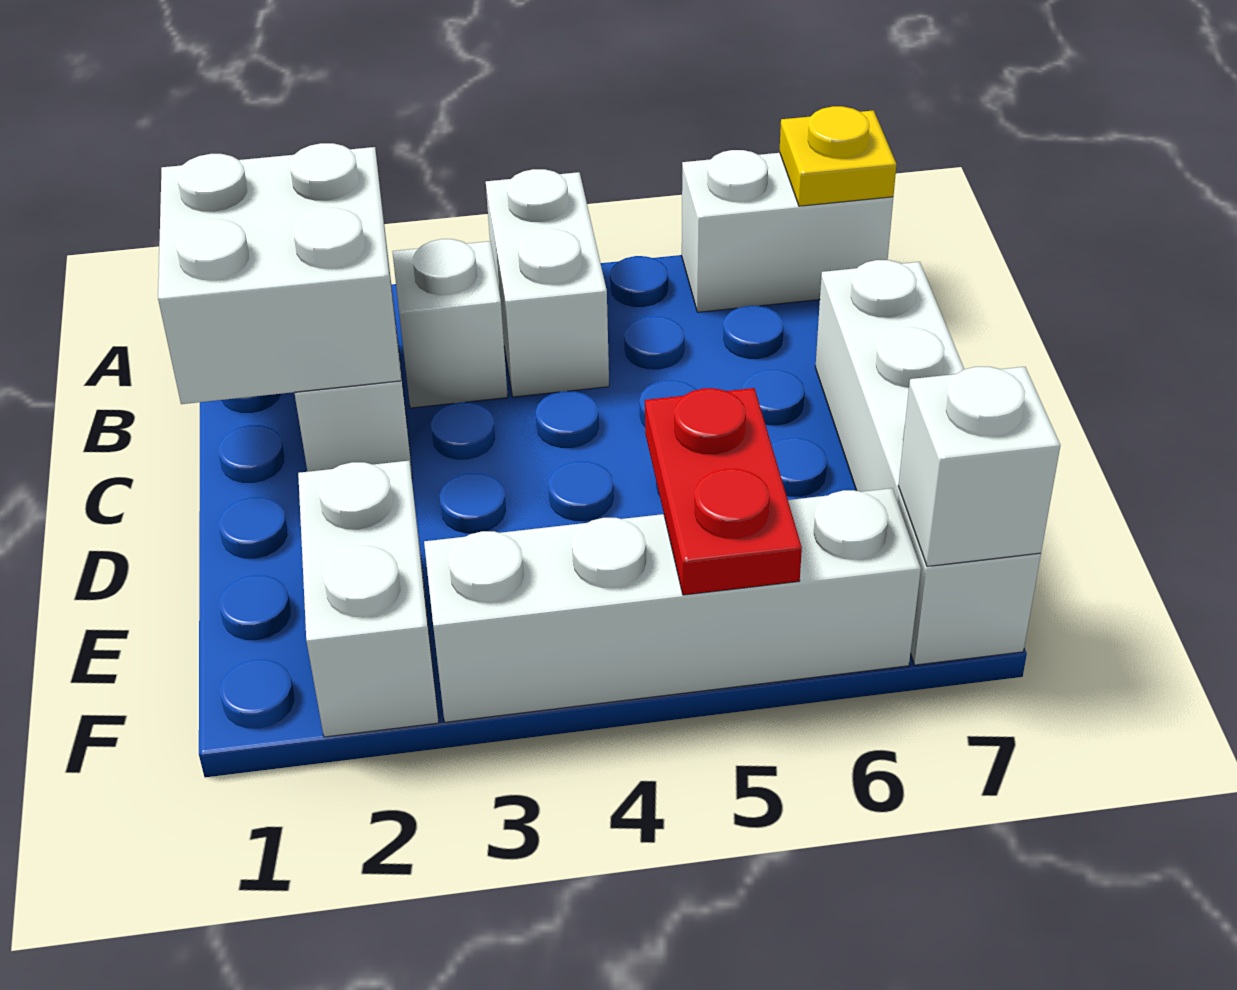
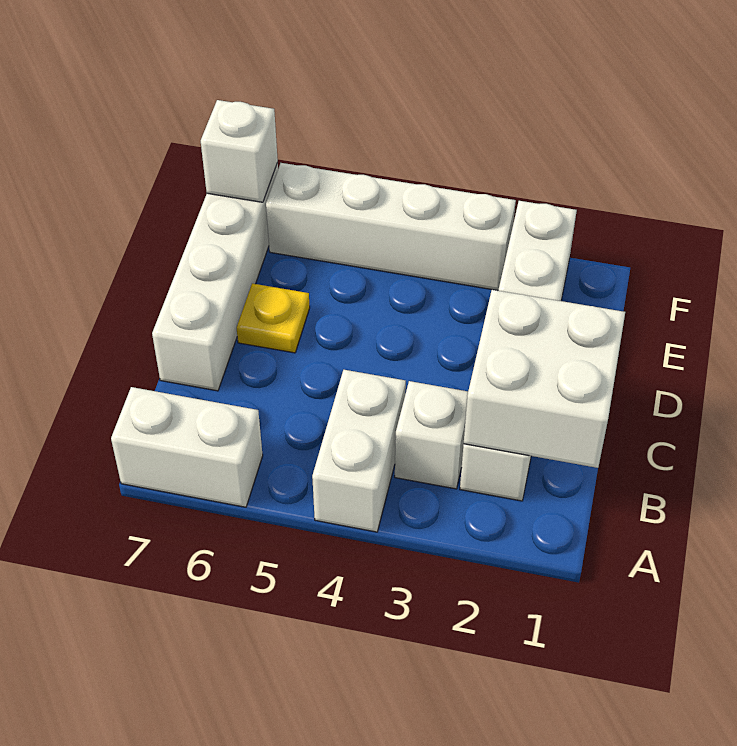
yellow 1x1 plate [779,106,897,206] -> yellow 1x1 plate moved to [237,283,310,353]
red 1x2 plate [645,388,802,595] -> none

